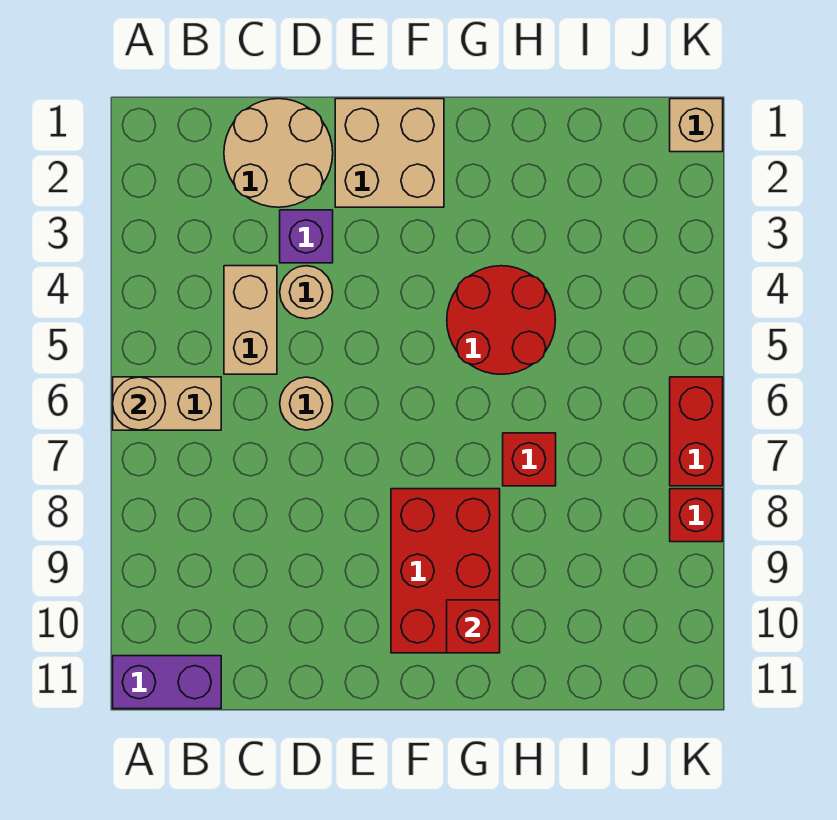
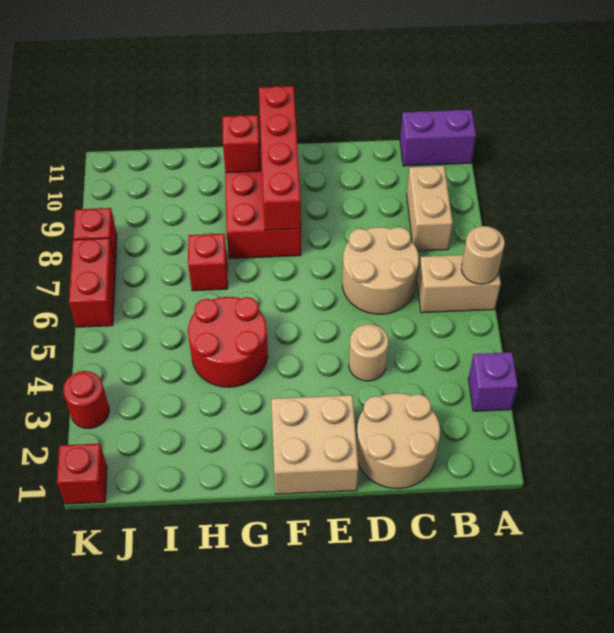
tan 1x2 brick [224,266,277,374] -> tan 1x2 brick moved to [407,166,453,251]
purple 1x1 brick [280,210,333,263] -> purple 1x1 brick moved to [468,352,518,411]
tan 1x1 round brick [280,377,333,430] -> tan 2x2 round brick [342,227,419,314]
none -> red 1x4 brick [259,86,301,230]
tan 1x1 brick [670,99,723,152] -> red 1x1 brick [57,443,107,504]
none -> red 1x1 round brick [63,371,109,429]

